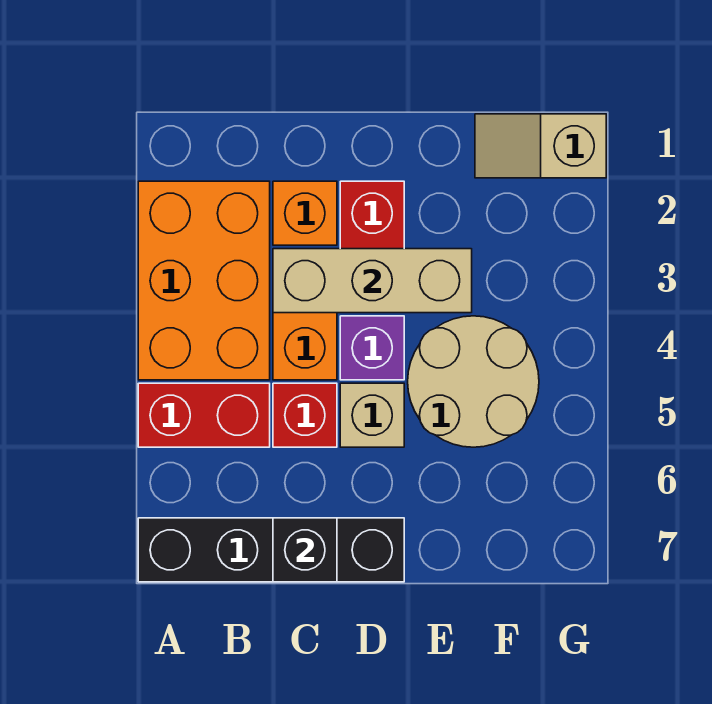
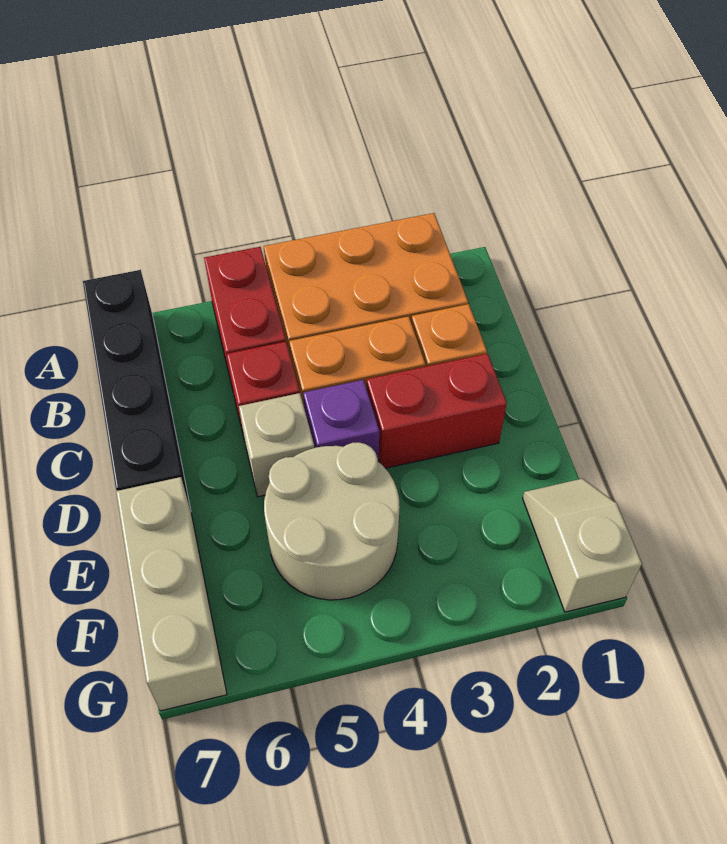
tan 1x3 brick [273,249,472,313] -> tan 1x3 brick moved to [116,477,227,711]
black 1x1 brick [273,518,337,582] -> none

